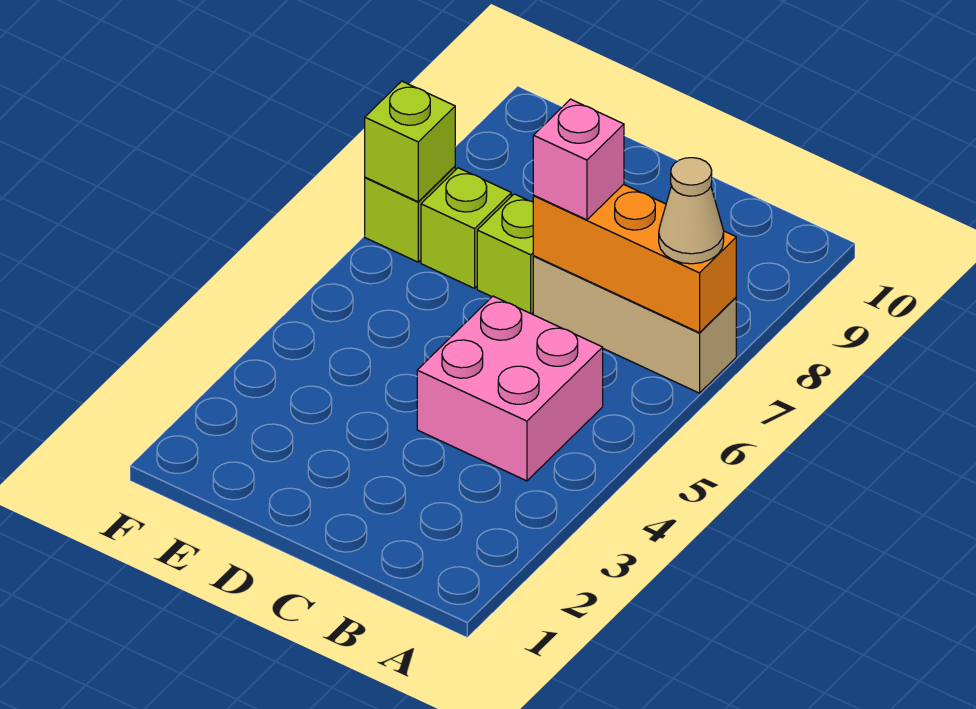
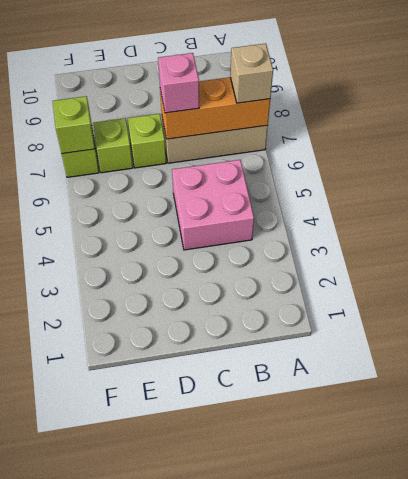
tan 1x1 cone [659,158,724,264] -> tan 1x1 brick [230,44,273,103]

